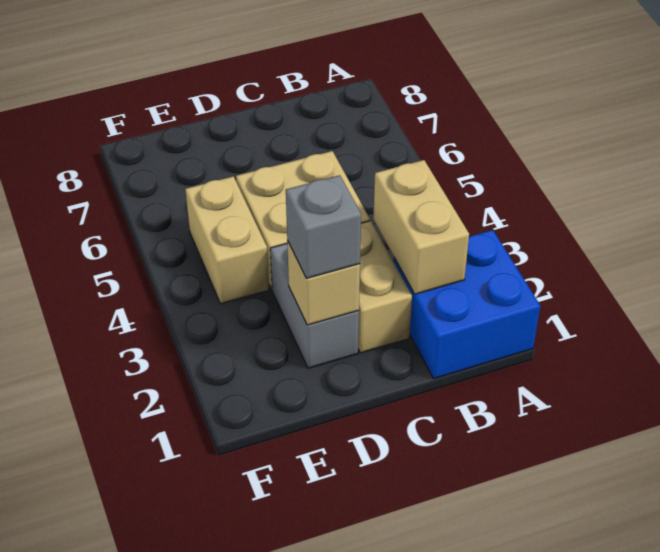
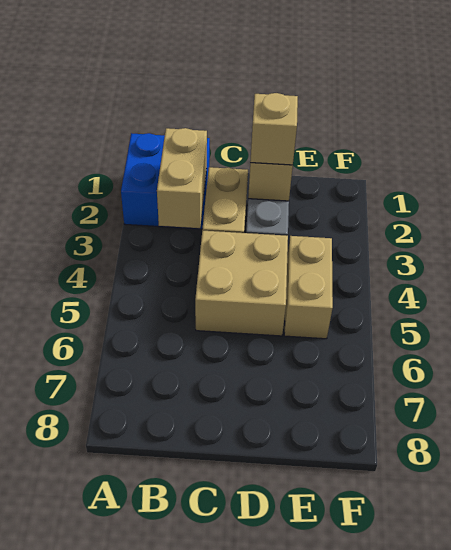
grey 1x1 brick [286,175,361,278] -> tan 1x1 brick [250,93,298,165]

